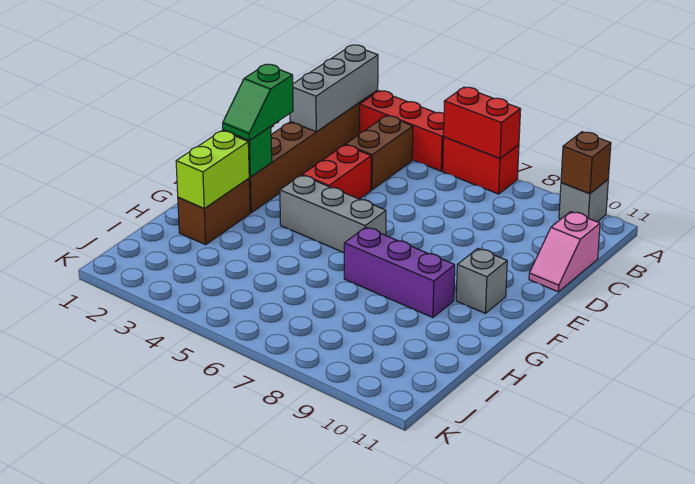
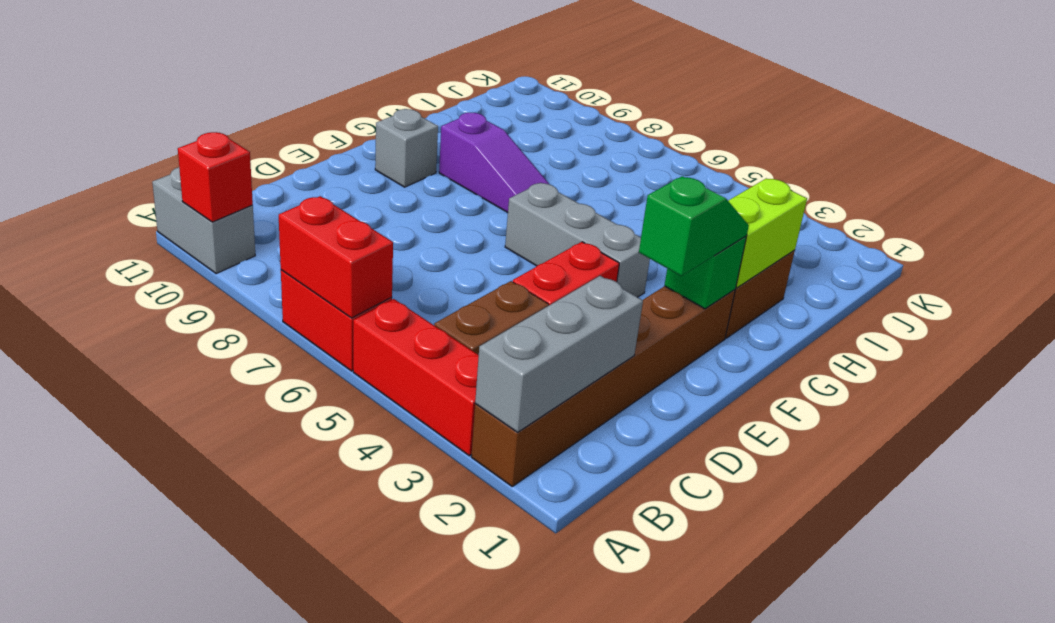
grey 1x1 brick [559,180,608,222] -> grey 1x2 brick [152,167,255,273]
brown 1x1 brick [561,132,611,194] -> red 1x1 brick [178,132,253,222]
pink 1x2 slope [529,212,600,292] -> none
purple 1x3 brick [344,227,455,318] -> purple 1x3 slope [439,113,549,212]

